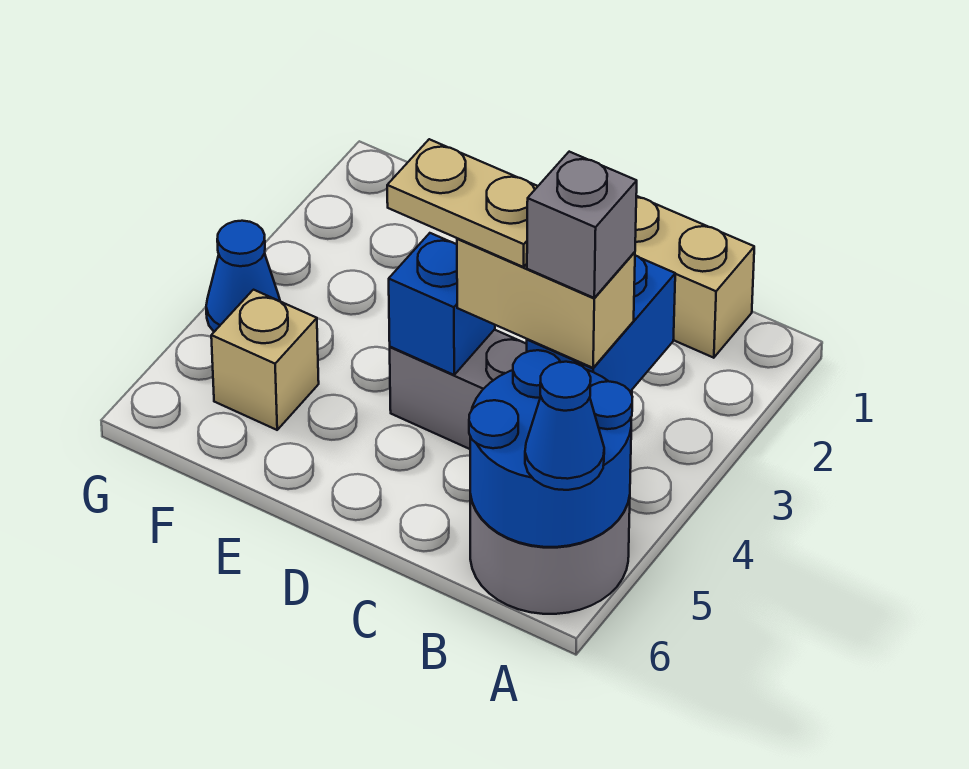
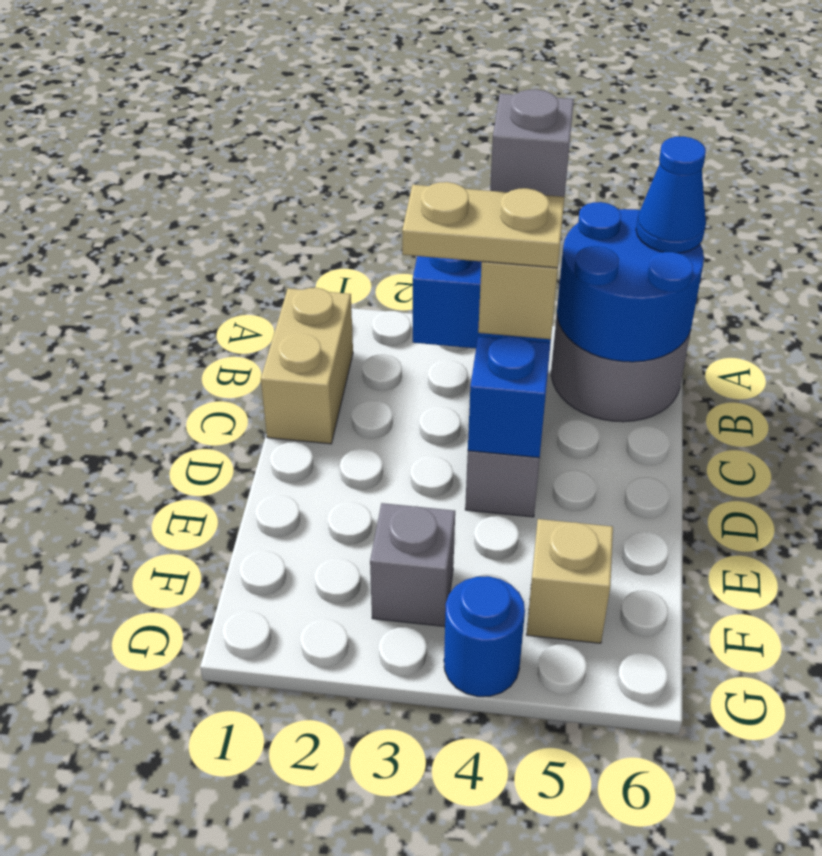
tan 1x2 plate [387,139,538,267] -> tan 1x2 plate turned to [402,182,565,268]
none -> grey 1x1 brick [370,503,455,627]
blue 1x1 cone [206,221,280,332] -> blue 1x1 round brick [444,576,525,697]

